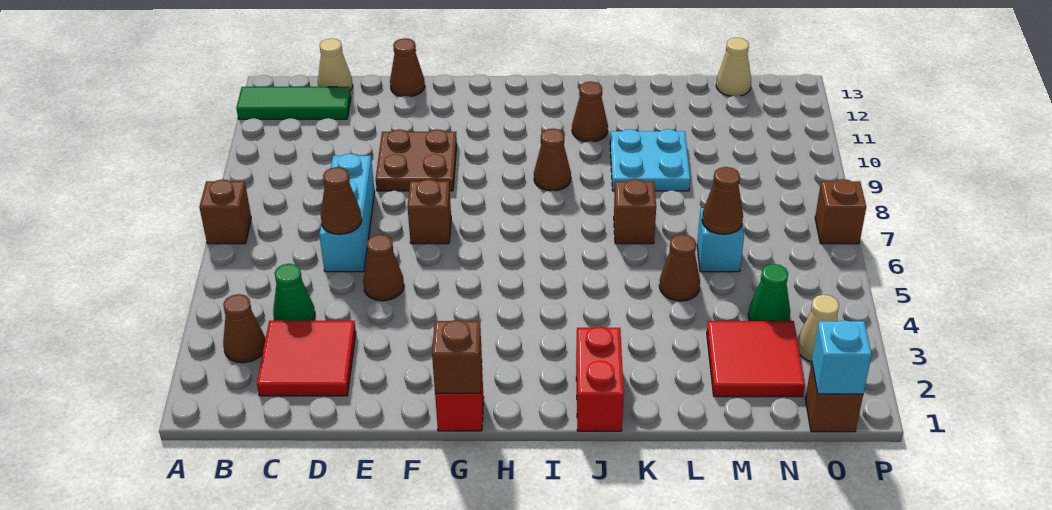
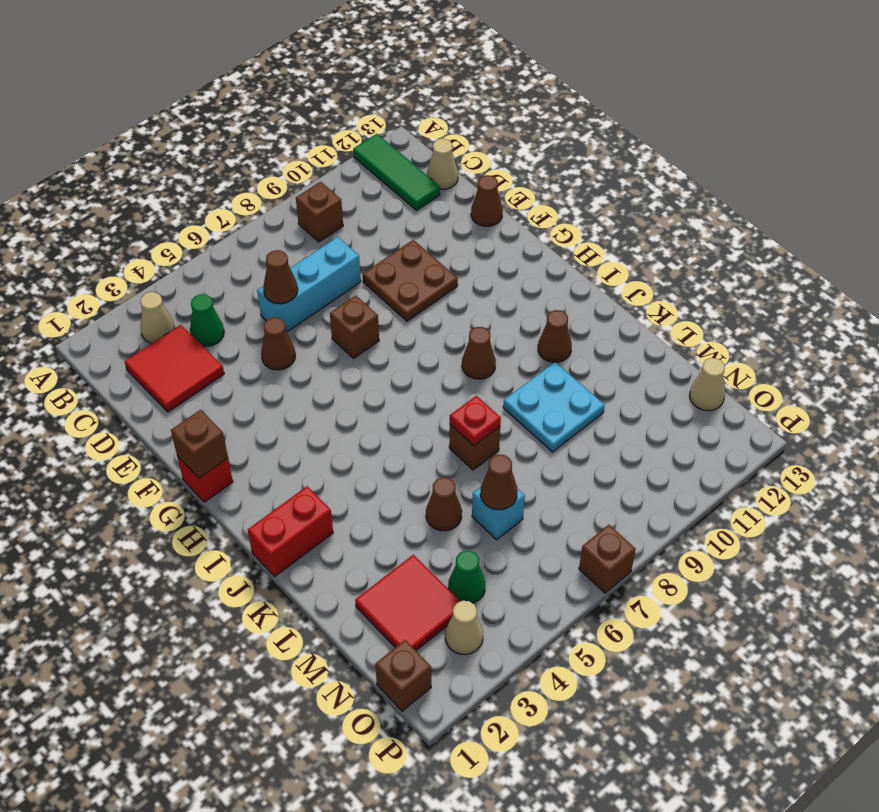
brown 1x1 brick [199,179,251,244] -> brown 1x1 brick moved to [296,182,343,242]
brown 1x1 cone [223,294,265,363] -> tan 1x1 cone [140,292,175,343]
none -> red 1x1 plate [450,396,501,445]
cyan 1x1 brick [812,320,872,394] -> none

